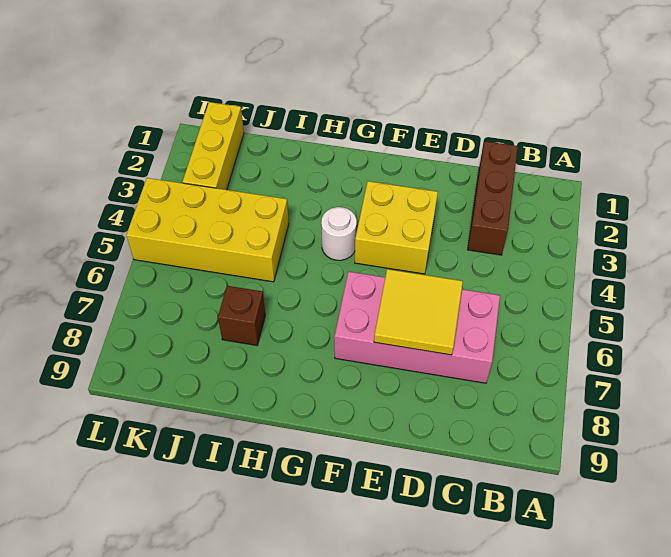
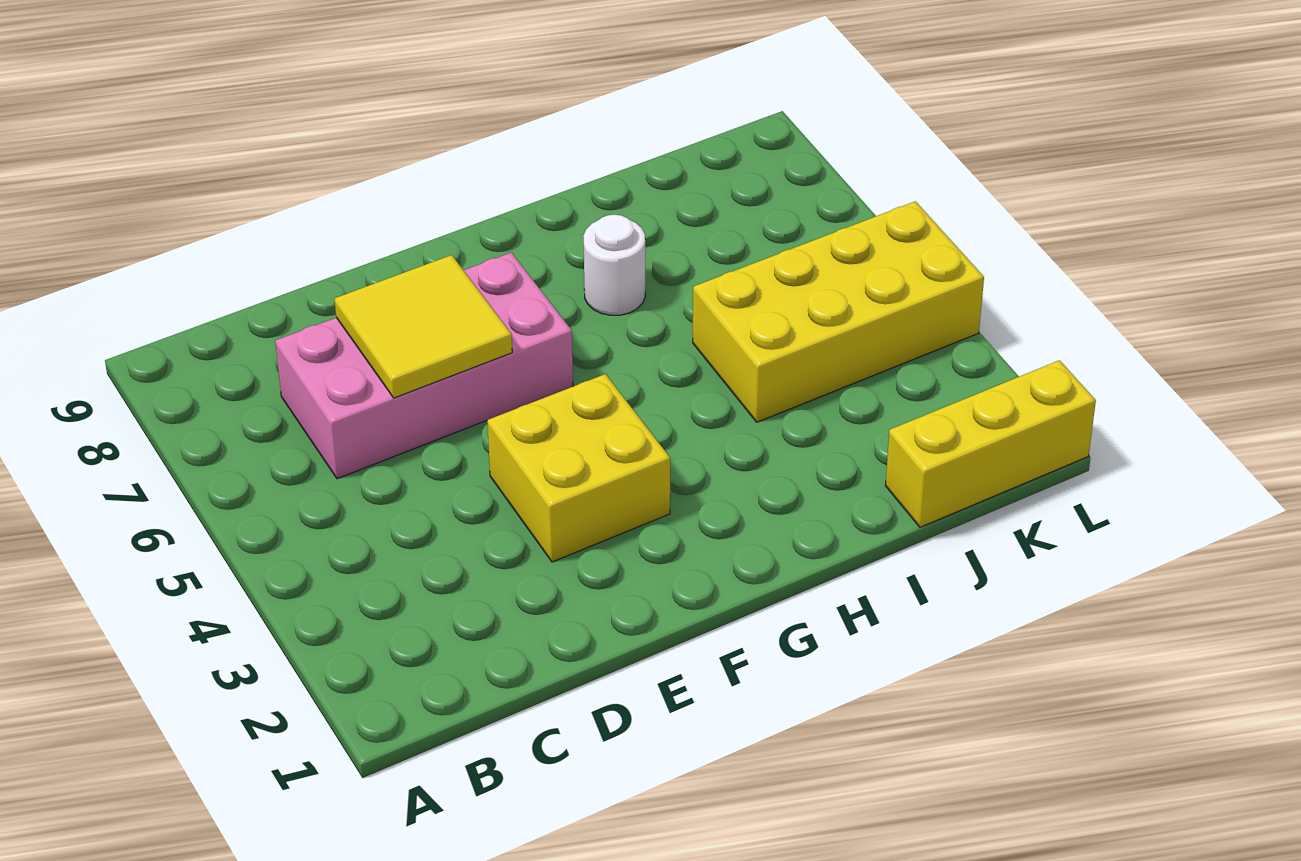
brown 1x3 brick [468,141,518,255] -> none
white 1x1 round brick [321,207,357,260] -> white 1x1 round brick moved to [583,215,645,315]
brown 1x1 brick [218,286,265,345] -> none
yellow 1x3 brick [183,102,244,190] -> yellow 1x3 brick turned to [885,360,1096,527]

